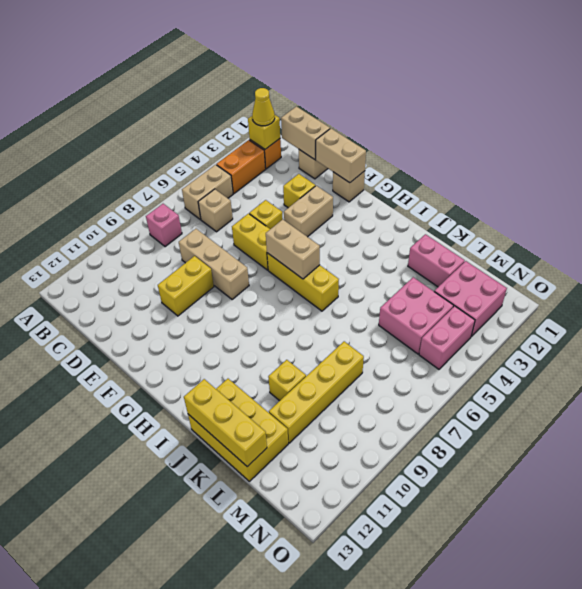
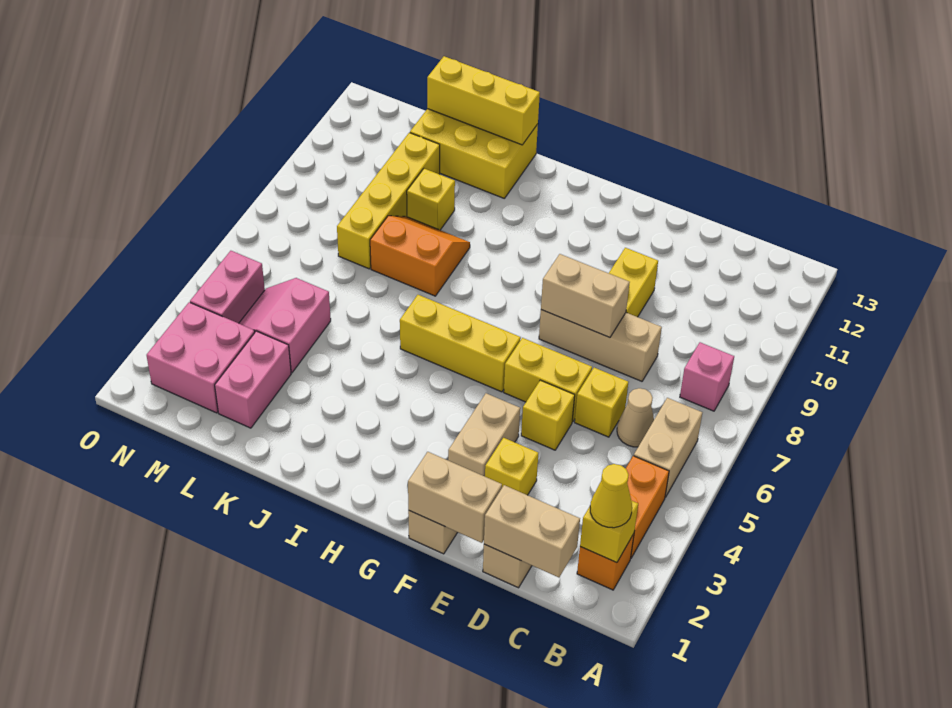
tan 1x1 brick [198,189,233,232] -> tan 1x1 cone [617,388,654,447]
none -> yellow 1x1 brick [575,368,628,437]
tan 1x2 brick [266,219,320,279] -> tan 1x2 brick moved to [541,254,630,338]
none -> orange 2x2 slope [370,216,470,296]
pink 1x2 brick [408,234,465,287] -> pink 1x2 brick turned to [215,331,291,428]
pink 2x2 brick [379,277,454,354] -> pink 2x2 slope [239,278,331,373]

